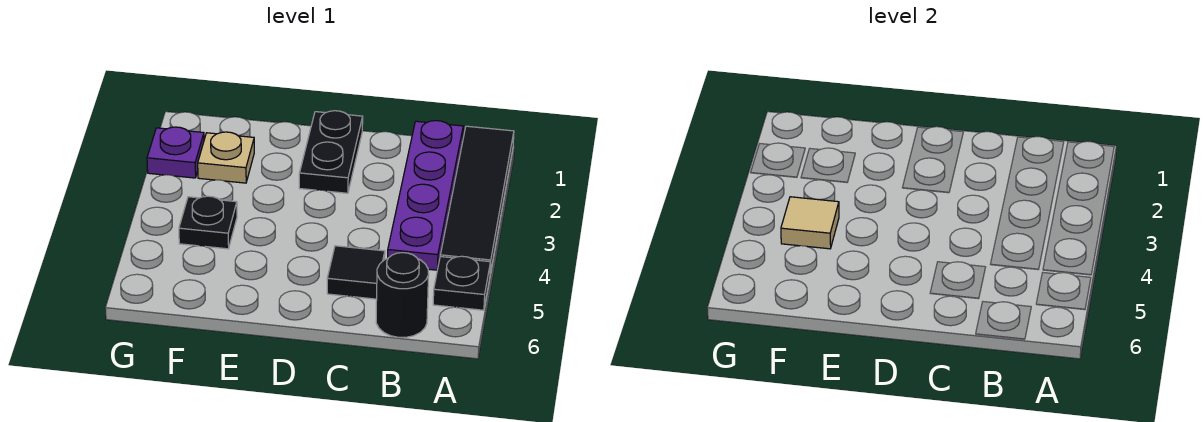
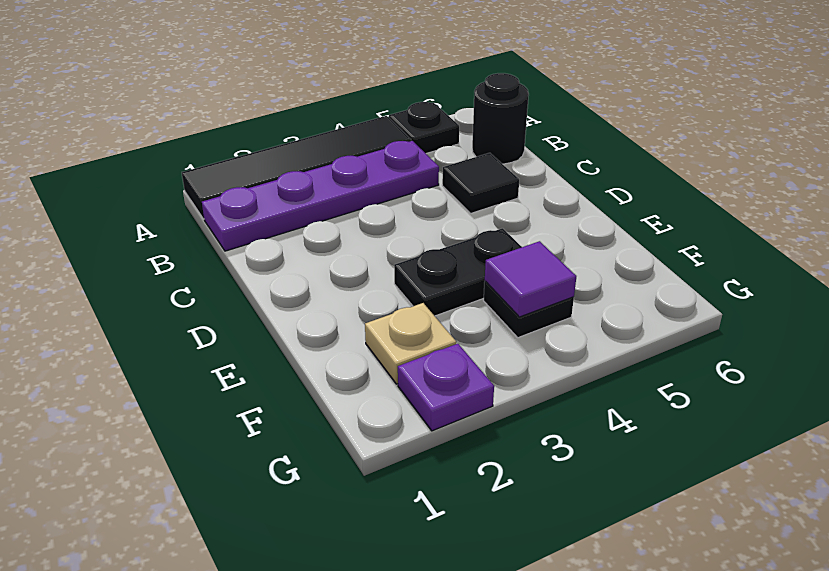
black 1x2 plate [299,111,363,193] -> black 1x2 plate moved to [394,228,522,316]
tan 1x1 tile [781,197,839,249] -> purple 1x1 tile [485,241,576,317]

